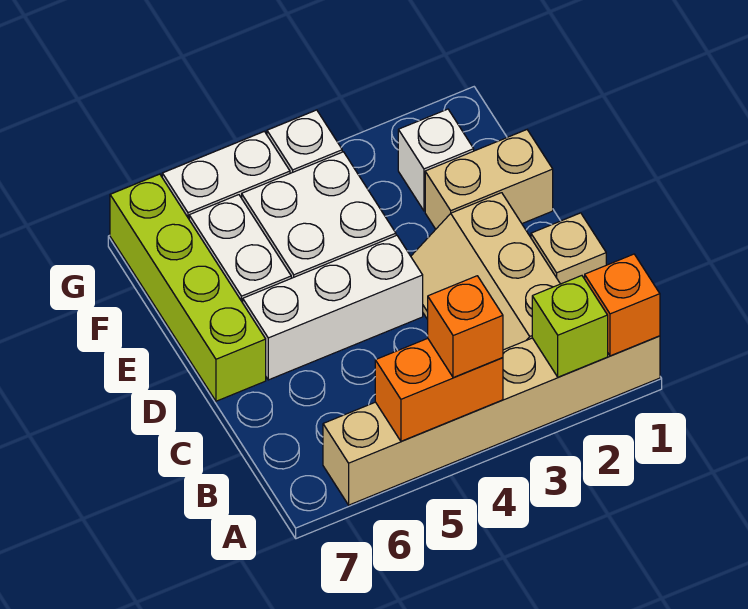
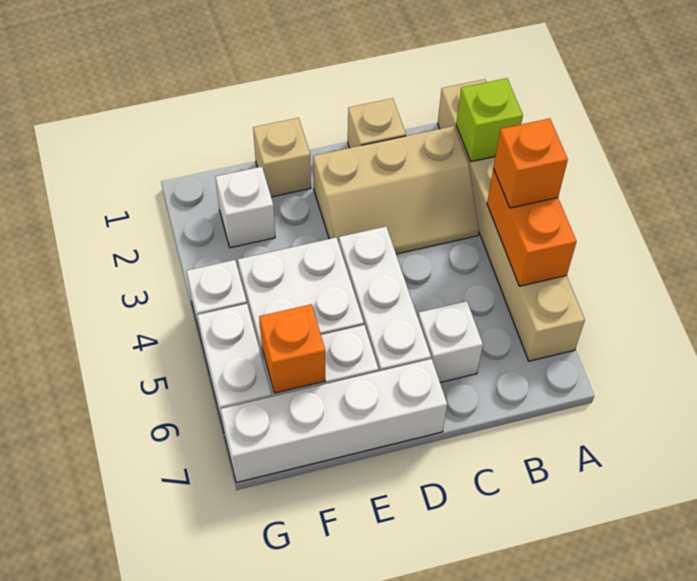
orange 1x1 brick [585,254,660,356] -> orange 1x1 brick moved to [259,304,325,393]
none -> white 1x1 brick [418,301,483,383]
lime 1x4 brick [110,174,266,401] -> white 1x4 brick [221,359,447,483]
tan 1x2 brick [425,130,553,229] -> tan 1x1 brick [253,118,311,197]

